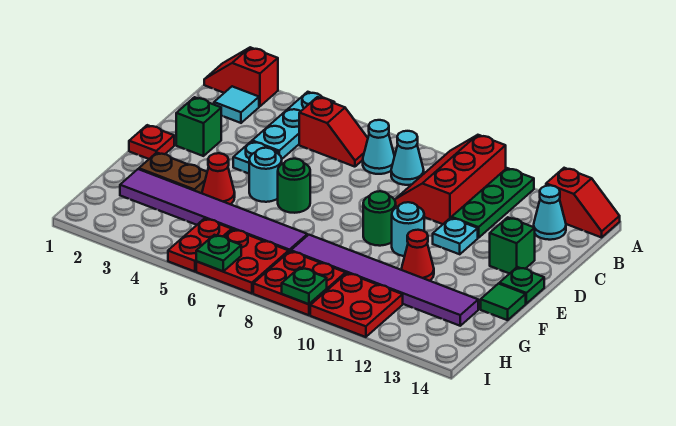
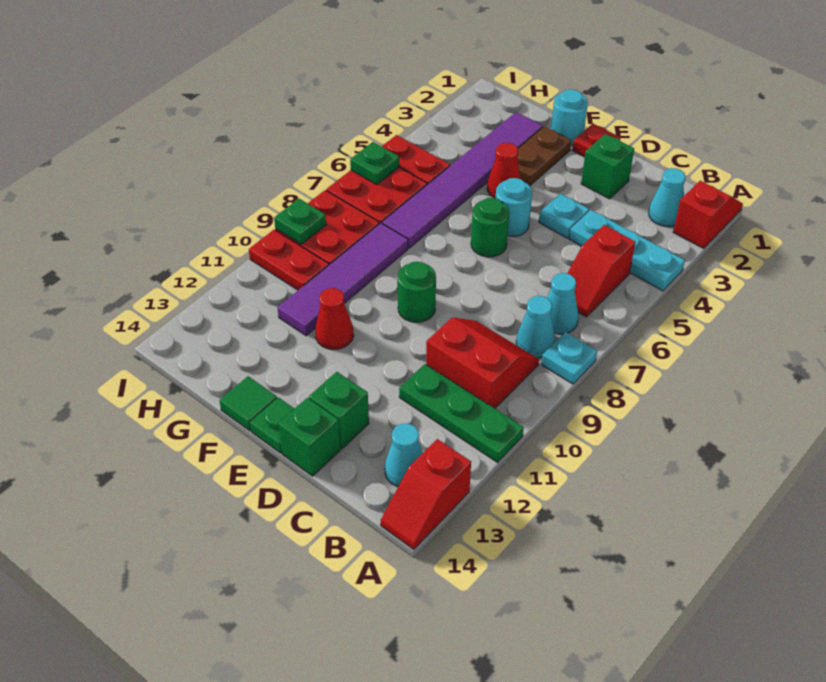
red 2x3 slope [395,135,506,224] -> red 2x2 slope [426,317,539,408]
cyan 1x1 tile [214,86,259,123] -> cyan 1x1 cone [649,168,686,227]
cyan 1x1 plate [433,218,478,254] -> cyan 1x1 plate moved to [541,332,597,384]
none -> green 1x1 brick [278,398,341,476]
cyan 1x1 round brick [392,202,424,256] -> cyan 1x1 round brick moved to [551,89,588,145]
purple 1x6 tile [291,235,478,326] -> purple 1x4 tile [277,223,408,336]
red 2x2 plate [310,273,403,337] -> red 1x2 plate [249,230,329,290]

